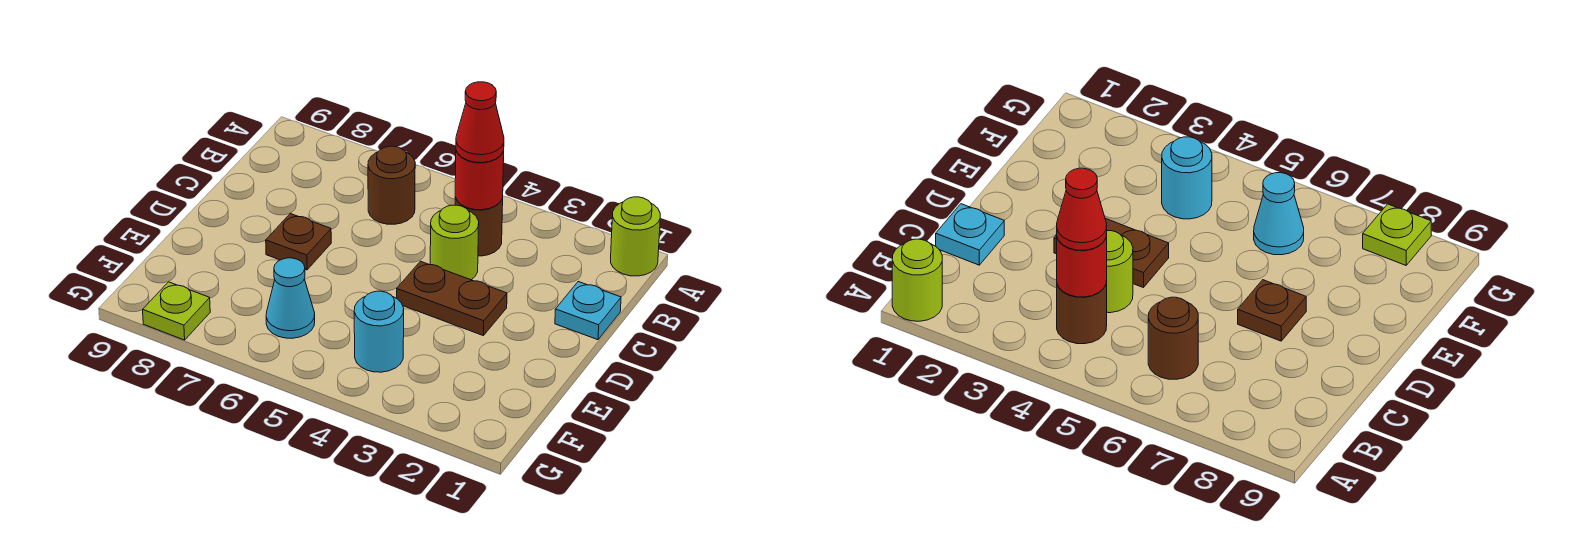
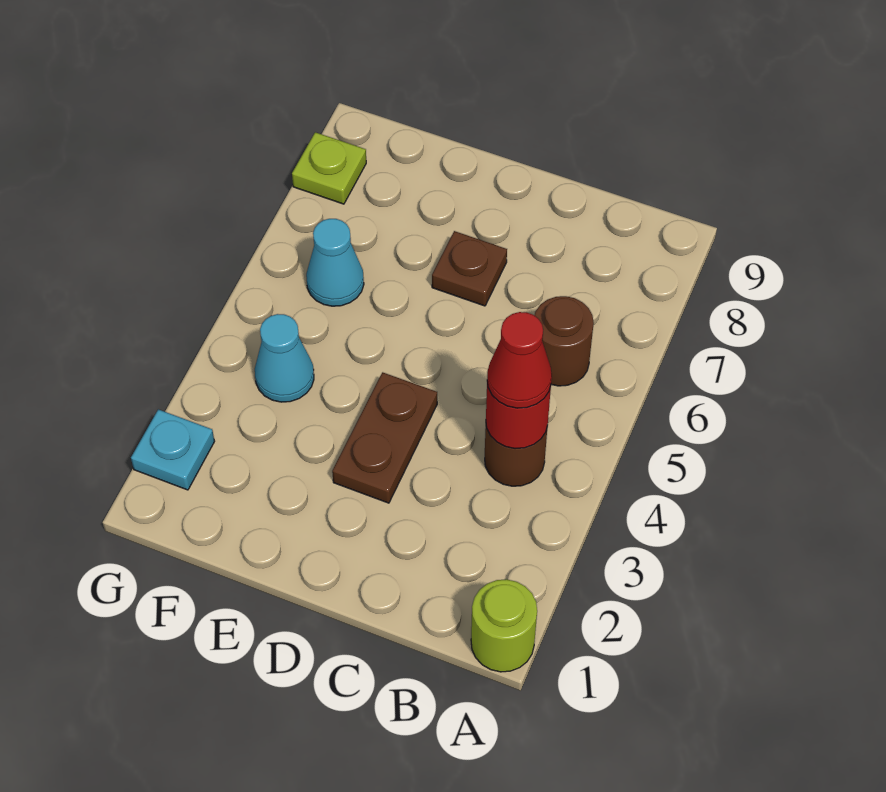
cyan 1x1 plate [555,282,621,340] -> cyan 1x1 plate moved to [131,409,215,490]
lime 1x1 round brick [430,205,479,280] -> none
cyan 1x1 round brick [354,291,404,372] -> cyan 1x1 cone [255,314,314,402]

